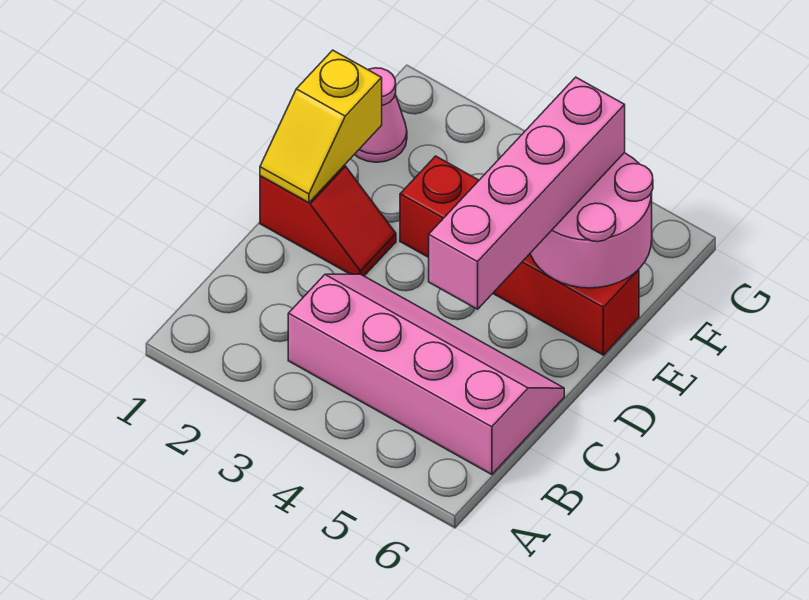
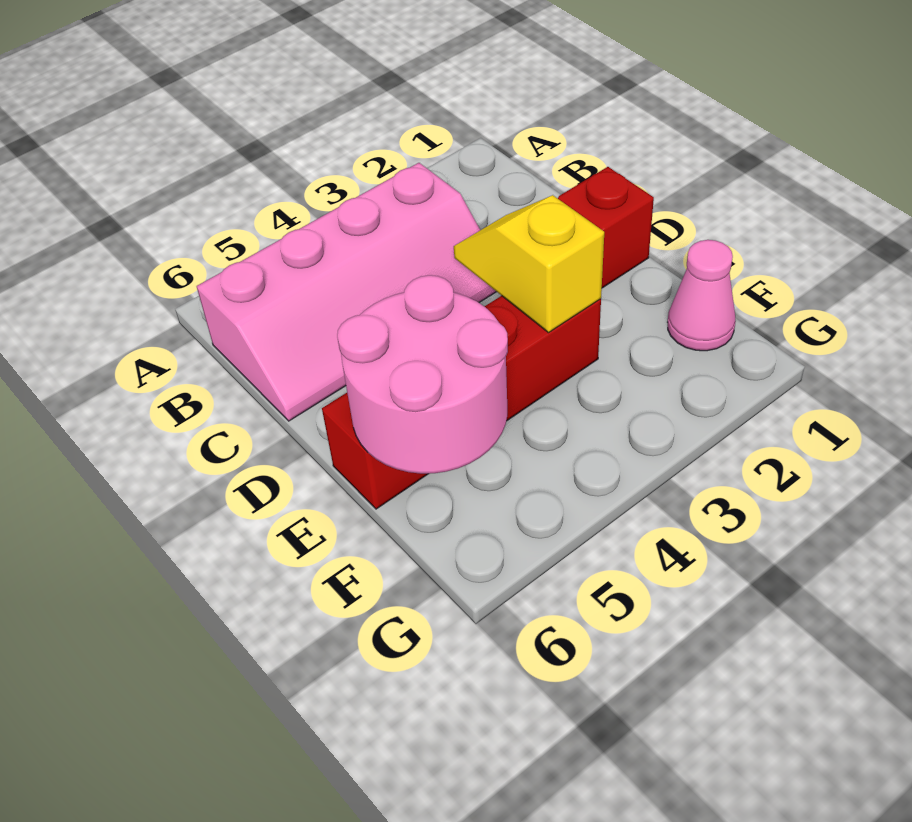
pink 1x4 brick [429,77,625,309] -> none
yellow 1x2 slope [260,50,382,203] -> yellow 1x2 slope moved to [454,195,604,333]

